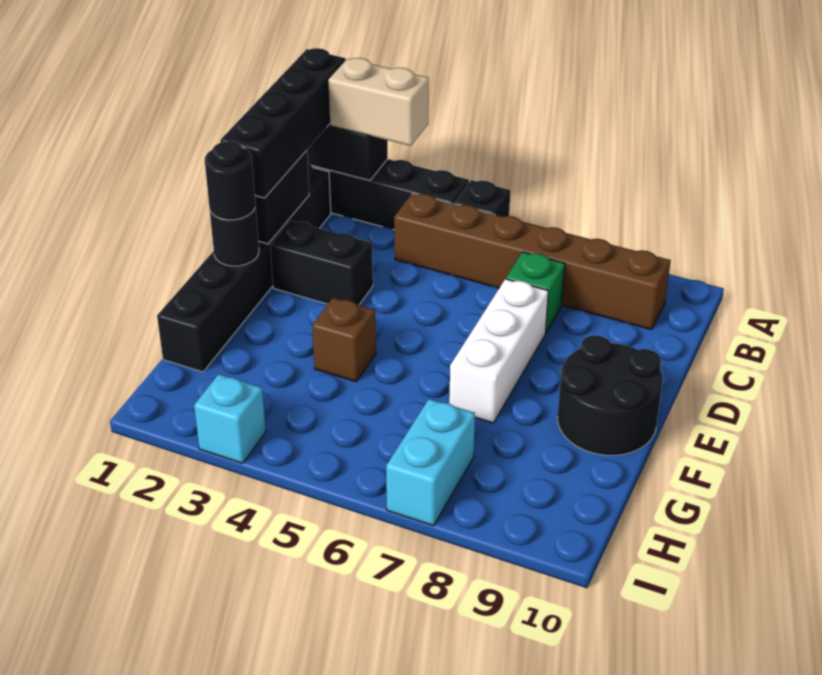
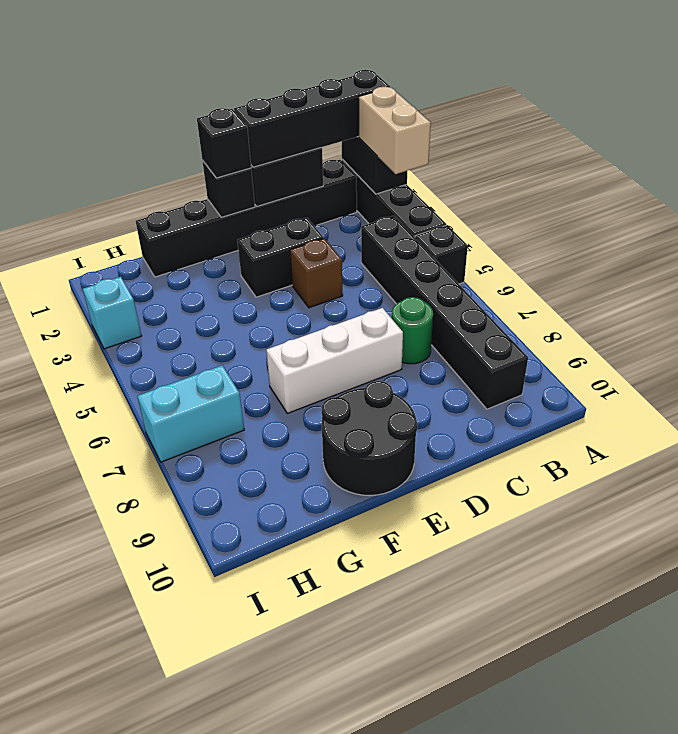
brown 1x6 brick [394,193,671,330] -> black 1x6 brick [361,216,528,409]
green 1x1 brick [506,252,565,333] -> green 1x1 round brick [392,297,433,364]
black 1x2 brick [270,221,373,305] -> black 1x2 brick turned to [237,218,324,297]
black 1x1 round brick [210,206,259,266] -> black 1x1 brick [202,160,255,217]
black 1x1 round brick [205,141,255,220] -> black 1x1 brick [197,108,251,178]
brown 1x1 brick [312,298,376,382] -> brown 1x1 brick moved to [290,239,343,308]

